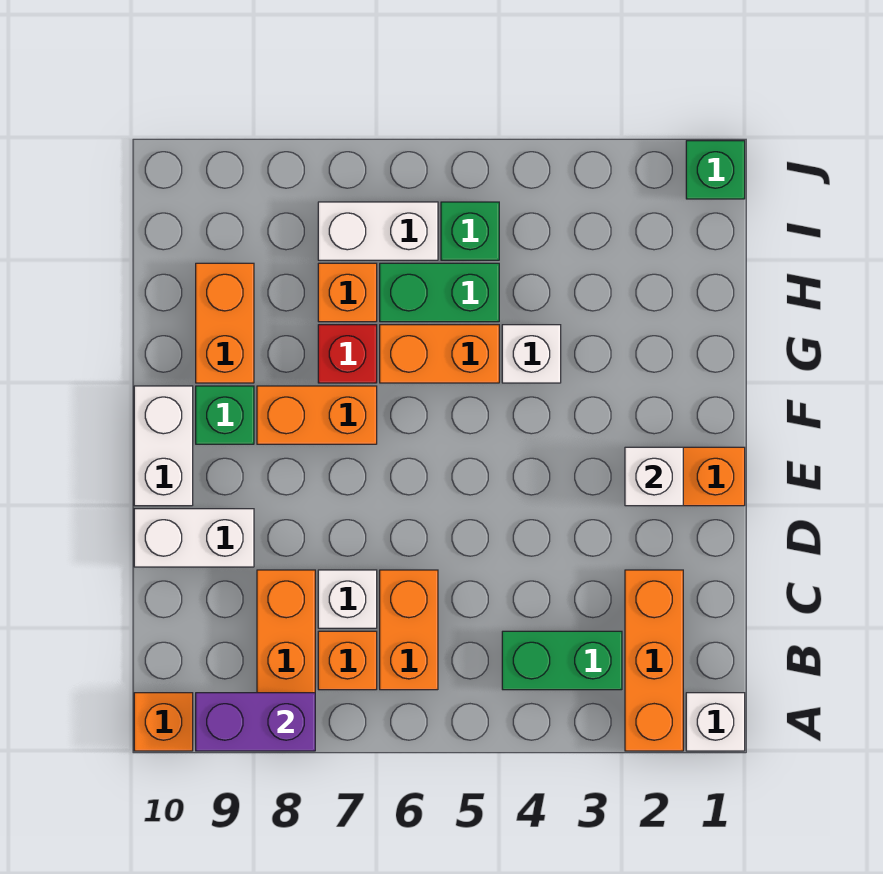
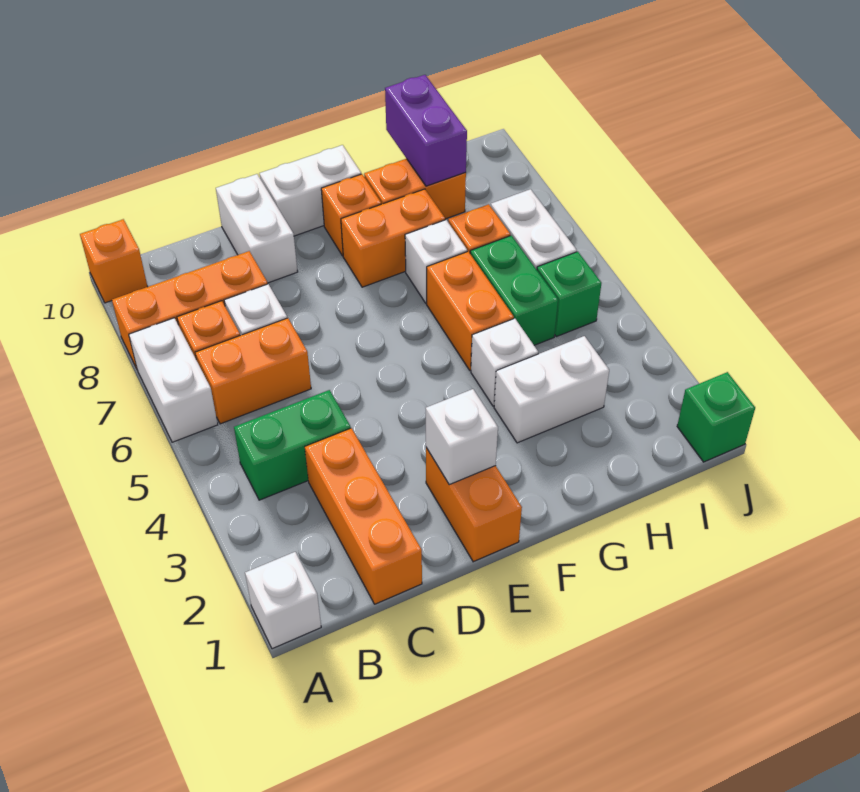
orange 1x3 brick [625,570,683,751] -> orange 1x3 brick turned to [305,428,422,604]
none -> white 1x2 brick [129,318,218,442]
purple 1x2 brick [196,693,315,751] -> purple 1x2 brick moved to [385,75,467,186]
green 1x2 brick [502,631,622,690] -> green 1x2 brick turned to [234,390,351,500]
orange 1x2 brick [257,386,377,444] -> orange 1x2 brick turned to [341,189,445,287]
green 1x1 brick [196,386,254,444] -> orange 1x1 brick [321,174,381,256]
none -> white 1x2 brick [494,336,609,443]
red 1x1 brick [318,325,377,383] -> white 1x1 brick [405,220,467,303]

